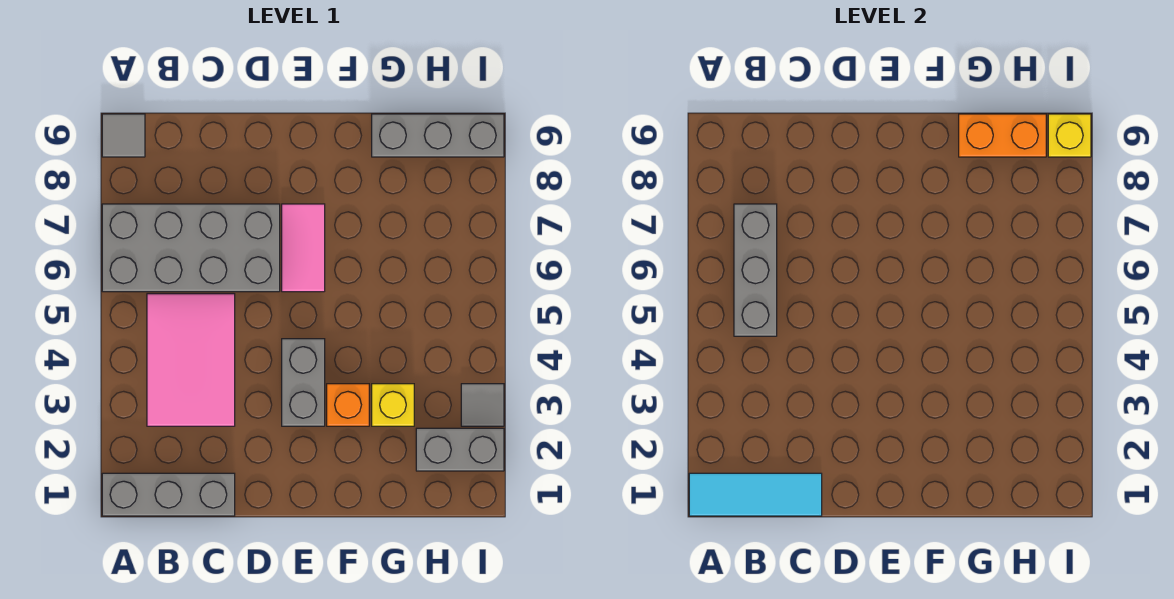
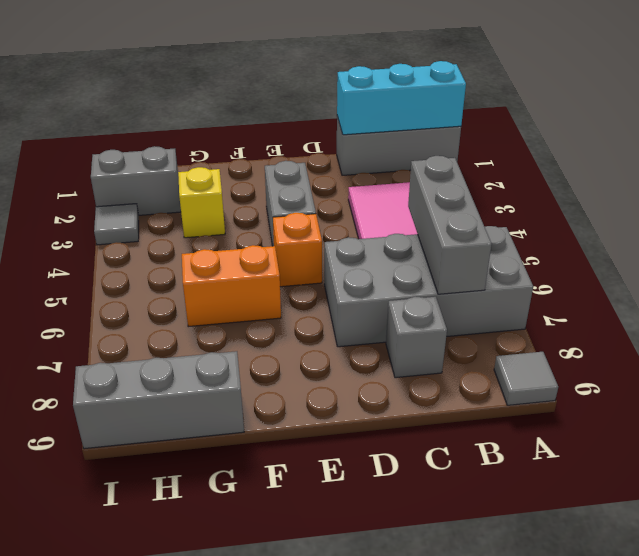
cyan 1x3 tile [689,473,822,516] -> cyan 1x3 brick [337,61,466,135]
none -> grey 1x1 brick [386,297,447,378]
pink 1x2 tile [282,204,325,292] -> none
orange 1x1 brick [327,384,369,426] -> orange 1x1 brick moved to [273,213,322,287]
orange 1x2 brick [959,114,1046,157] -> orange 1x2 brick moved to [182,245,281,327]
yellow 1x1 brick [1048,114,1091,157] -> none

